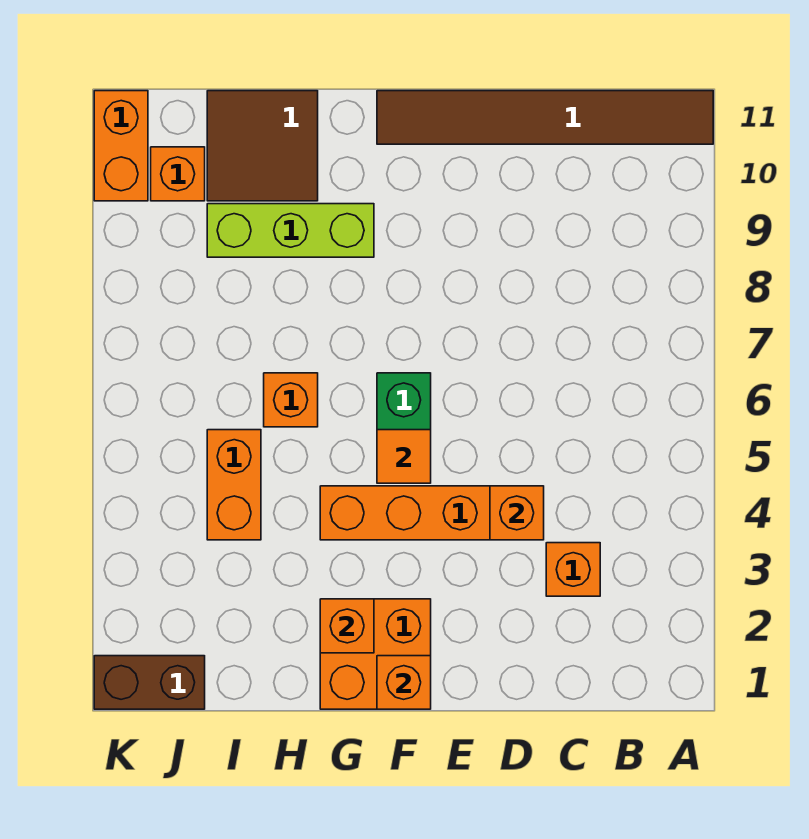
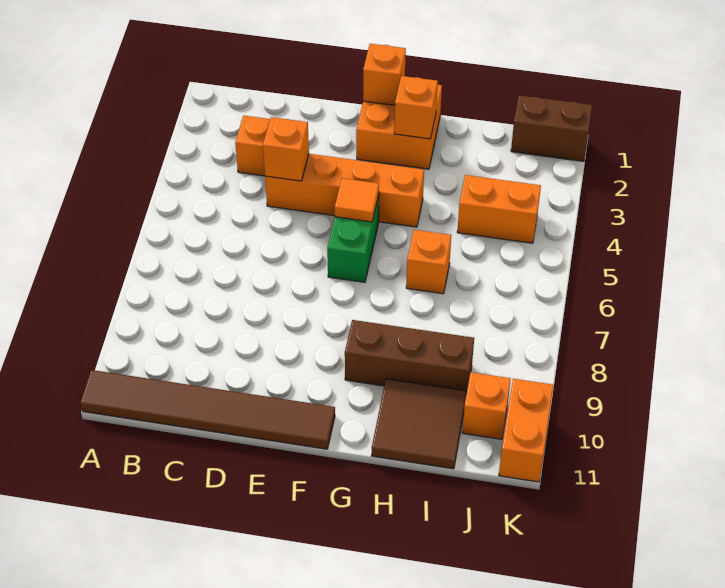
lime 1x3 brick [207,204,374,257] -> brown 1x3 brick [345,320,474,391]
orange 1x2 brick [207,430,261,540] -> orange 1x2 brick turned to [457,175,541,243]

